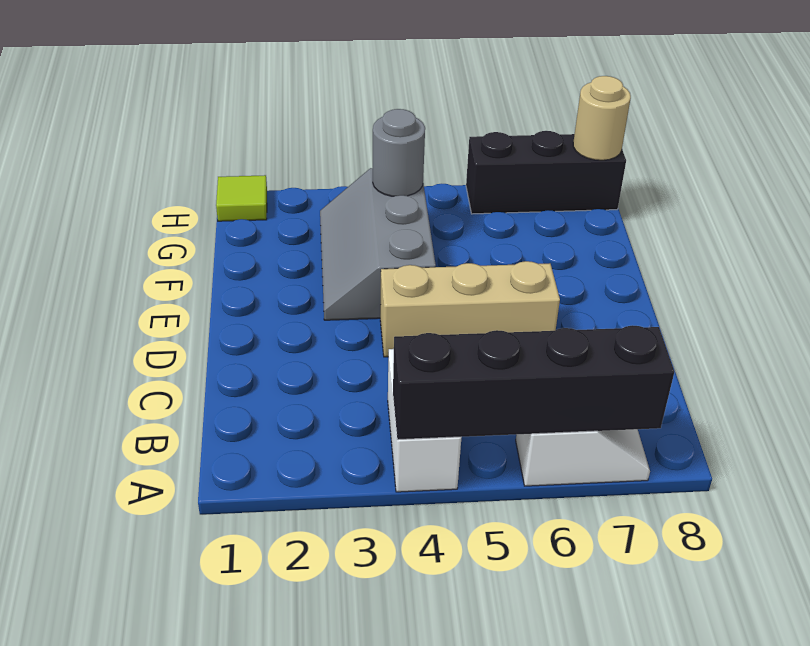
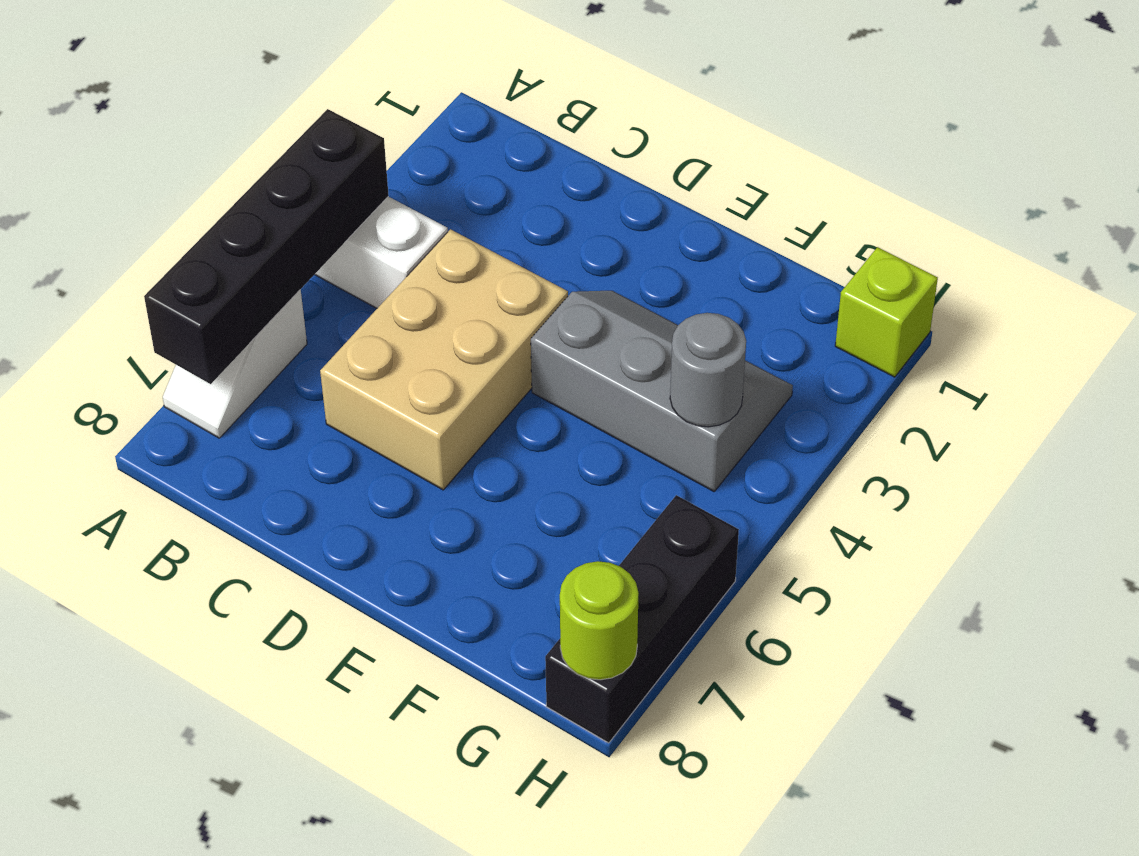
tan 1x3 brick [380,261,560,357] -> tan 2x3 brick [320,229,568,490]
lime 1x1 tile [216,175,267,221] -> lime 1x1 brick [835,247,938,377]
tan 1x1 round brick [573,76,631,160] -> lime 1x1 round brick [560,561,639,680]

